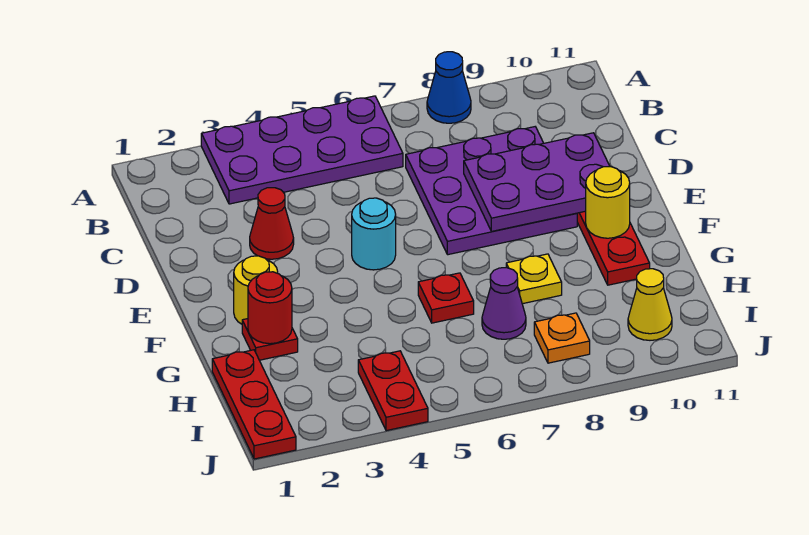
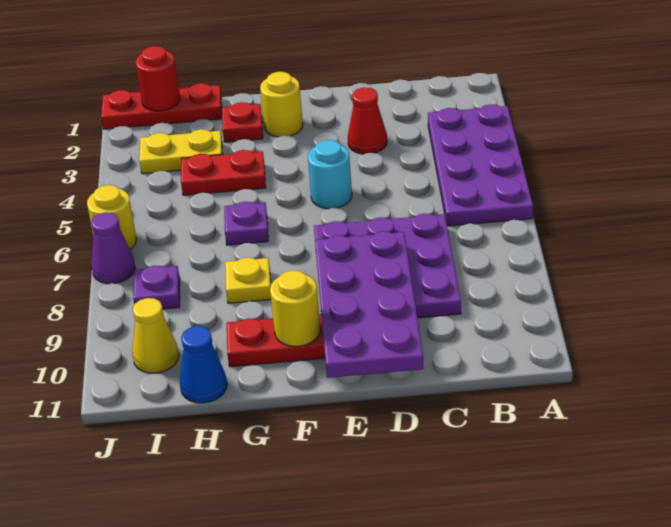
blue 1x1 cone [427,52,471,123] -> blue 1x1 cone moved to [180,326,227,403]
purple 2x3 plate [464,133,610,231] -> purple 2x4 plate [315,231,424,378]
red 1x1 round brick [248,272,292,344] -> red 1x1 round brick moved to [136,46,180,111]
red 1x1 plate [418,273,474,323] -> purple 1x1 plate [224,202,268,245]
none -> yellow 1x2 plate [139,129,223,174]
purple 1x1 cone [482,268,526,339] -> purple 1x1 cone moved to [91,212,135,284]
red 1x2 plate [358,351,428,431] -> red 1x2 plate moved to [181,150,266,195]
orange 1x1 plate [534,313,590,363] -> purple 1x1 plate [133,265,180,309]
none -> yellow 1x1 round brick [87,185,137,249]

